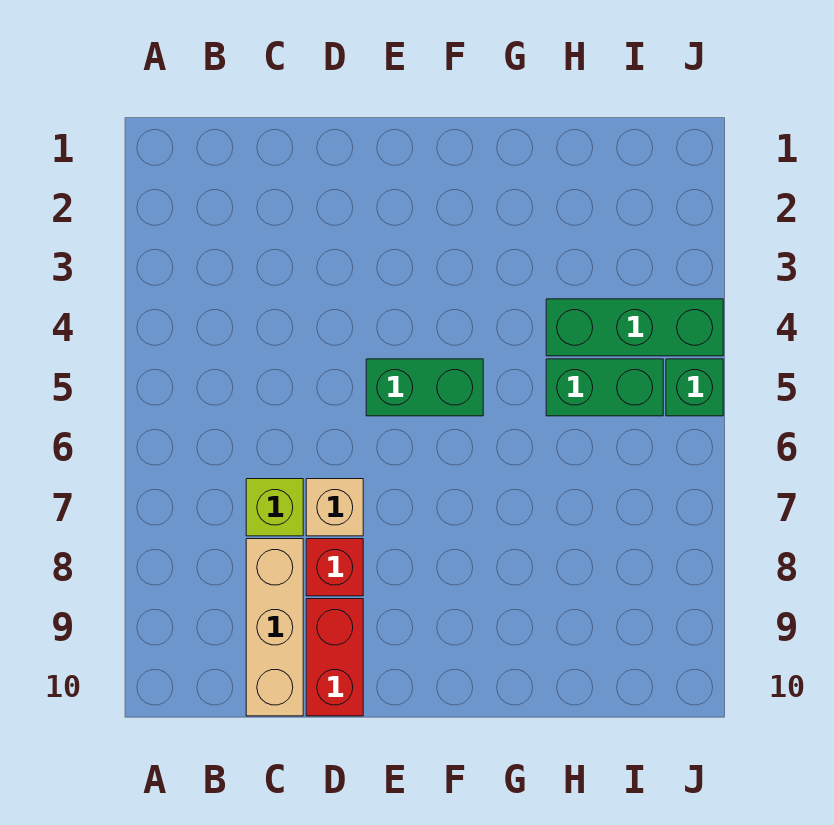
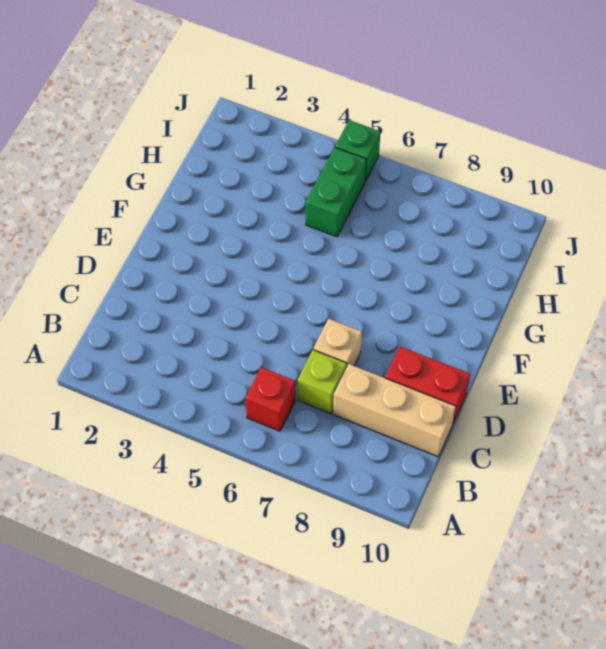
red 1x1 brick [306,539,363,596] -> red 1x1 brick moved to [245,367,295,431]
green 1x2 brick [366,359,483,416] -> none
green 1x3 brick [546,299,723,356] -> none

